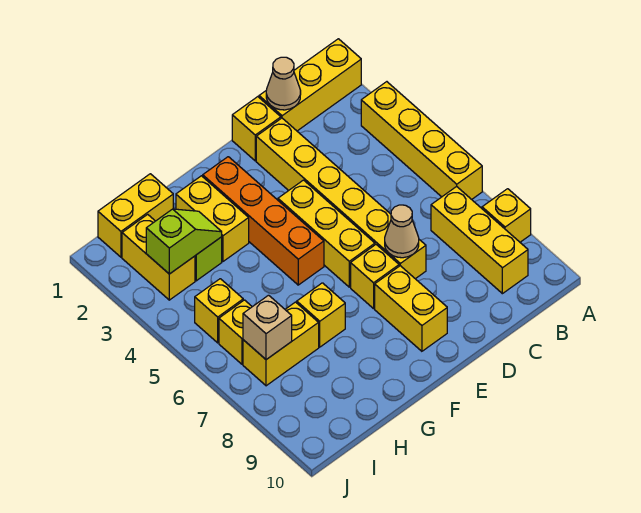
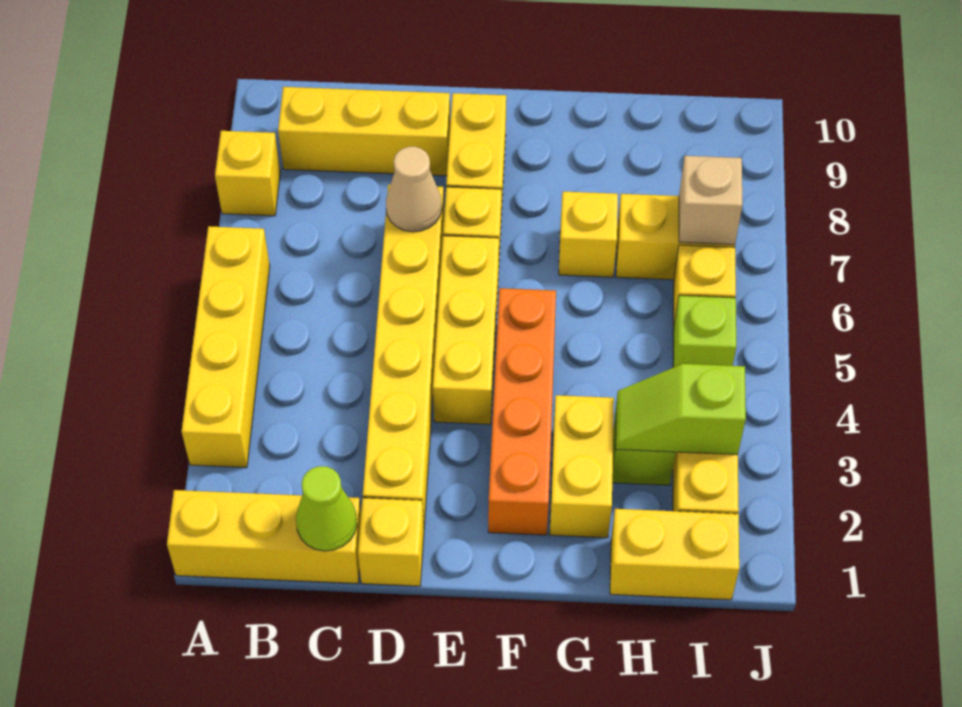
yellow 1x3 brick [431,186,528,294] -> yellow 1x3 brick turned to [278,87,450,176]
tan 1x1 cone [266,57,301,110] -> lime 1x1 cone [296,466,357,551]
yellow 1x1 brick [195,279,243,343] -> lime 1x1 brick [673,295,736,368]

